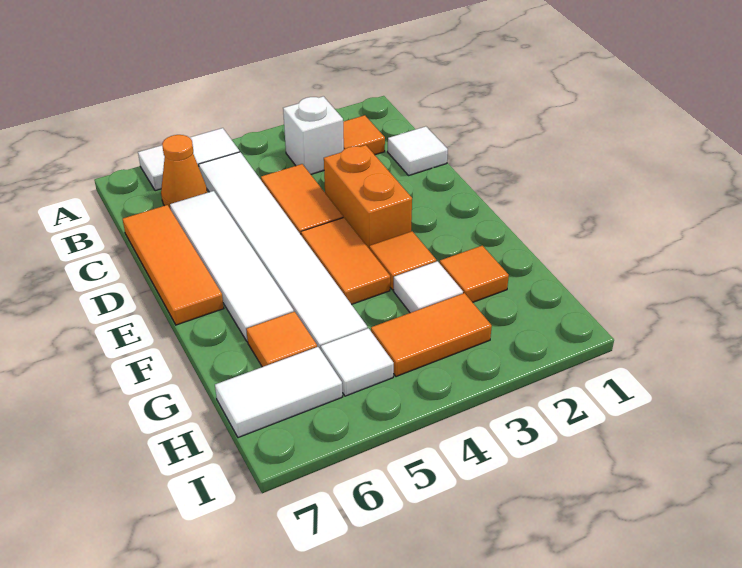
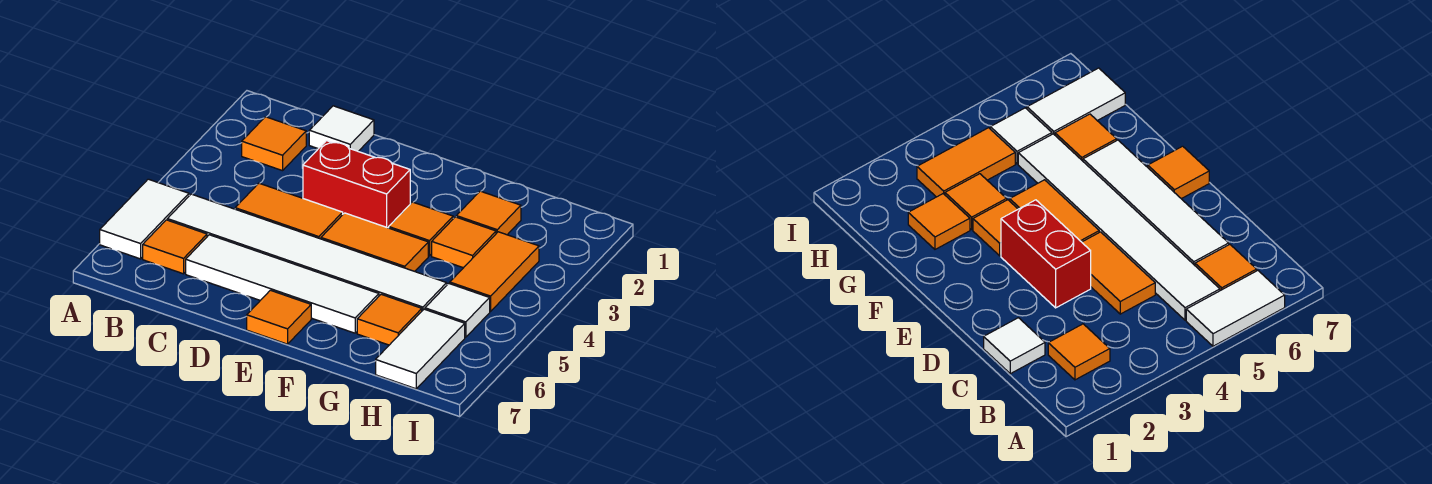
white 1x1 brick [283,96,344,174] -> none
orange 1x1 cone [161,135,208,209] -> orange 1x1 tile [143,220,207,274]
orange 1x3 tile [123,205,224,325] -> orange 1x1 tile [247,290,311,344]
orange 1x2 brick [324,145,412,248] -> red 1x2 brick [303,141,410,228]
white 1x1 tile [393,261,463,313] -> orange 1x1 tile [432,217,496,268]

